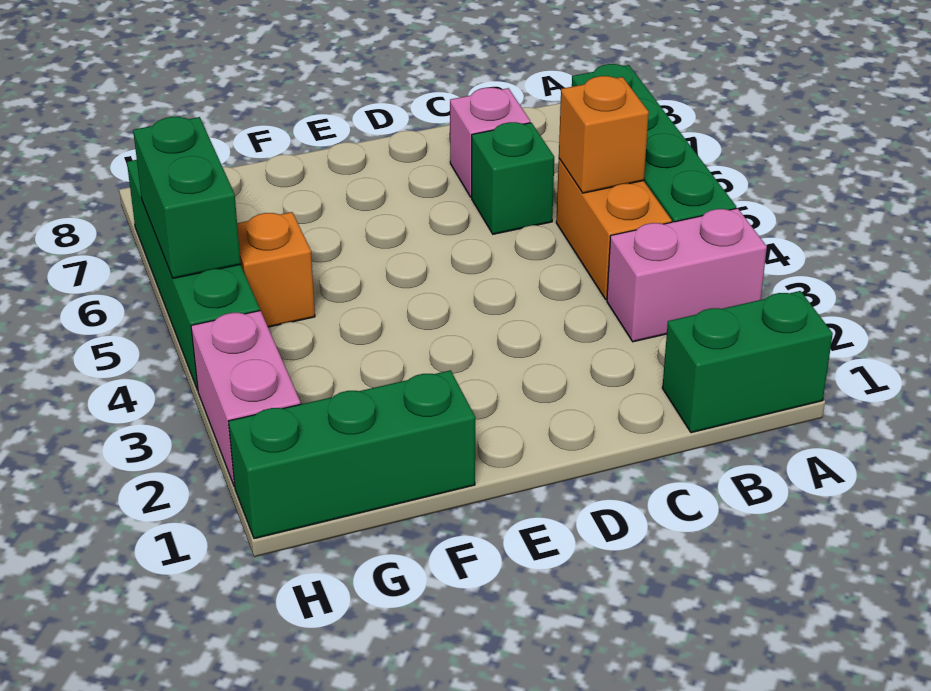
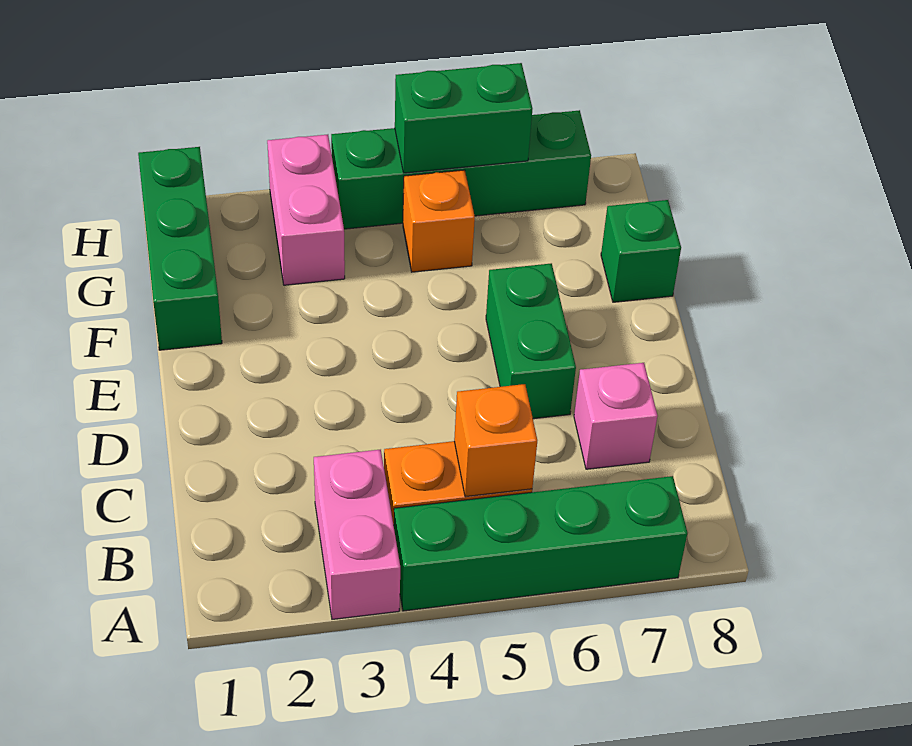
green 1x2 brick [662,291,833,433] -> green 1x2 brick moved to [486,263,576,419]
green 1x1 brick [472,122,554,234] -> green 1x1 brick moved to [601,200,681,302]
pink 1x2 brick [191,311,301,487] -> pink 1x2 brick turned to [267,135,345,285]

